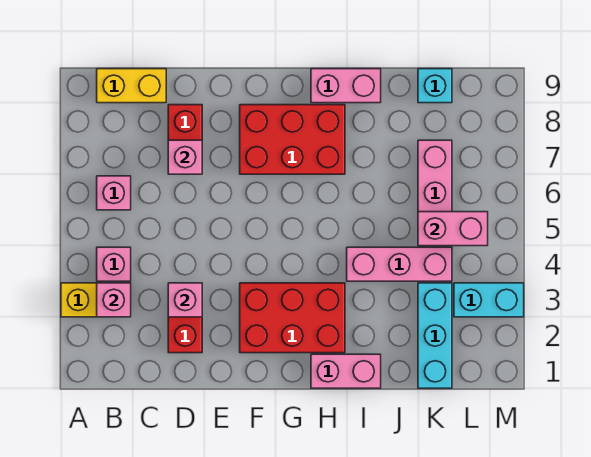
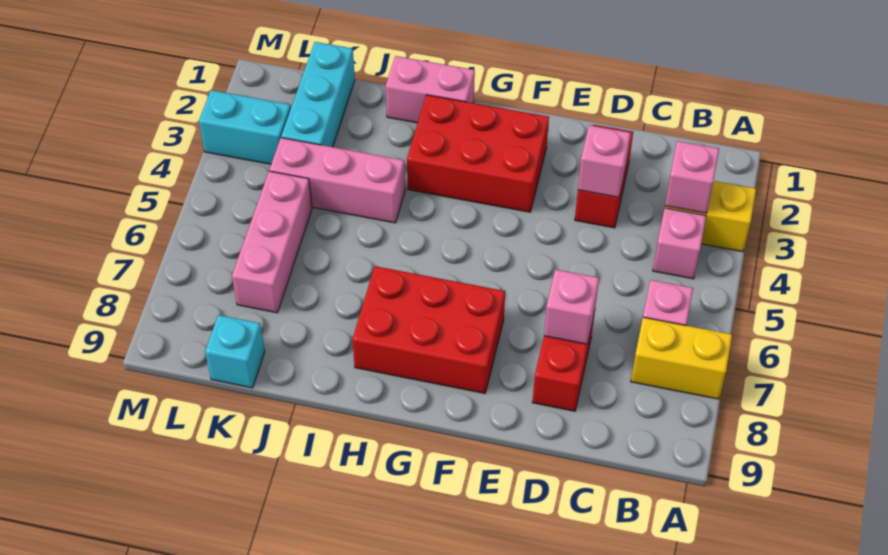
yellow 1x2 brick [97,69,166,103] -> yellow 1x2 brick moved to [631,317,732,399]
pink 1x2 brick [311,69,381,103] -> none
pink 1x2 brick [418,212,488,246] -> none

